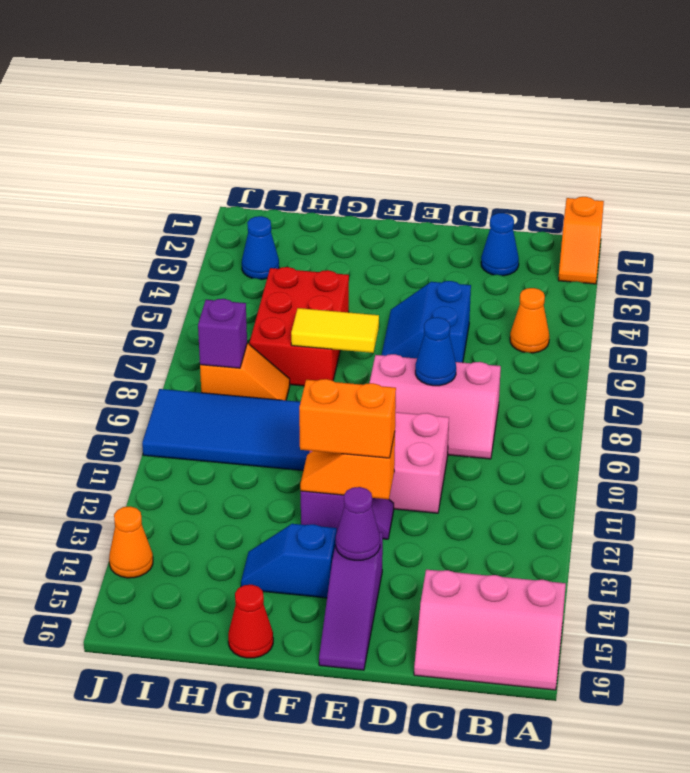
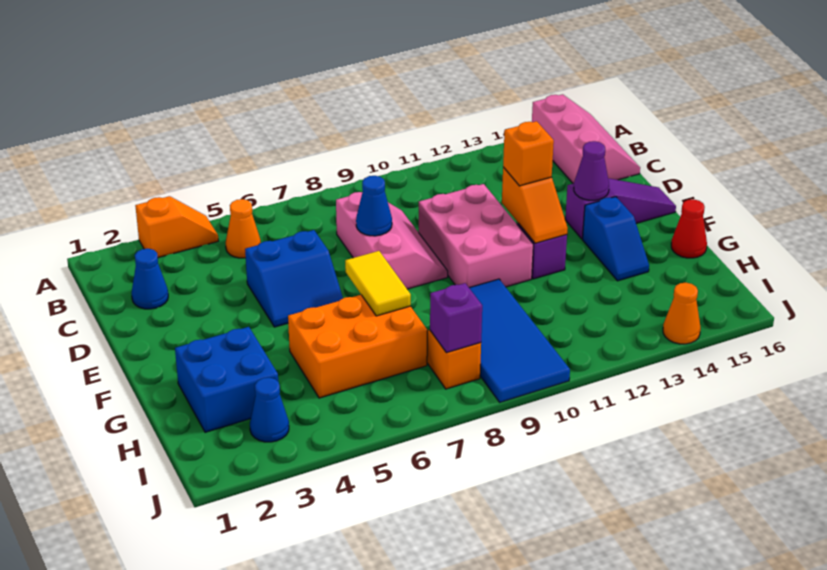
orange 1x2 slope [558,197,604,284] -> orange 1x2 slope moved to [135,196,218,258]
orange 1x2 brick [299,379,396,458] -> orange 1x1 brick [503,121,554,186]
none -> blue 2x2 brick [175,327,278,432]
red 2x3 brick [250,267,349,386] -> orange 2x3 brick [288,295,427,398]

